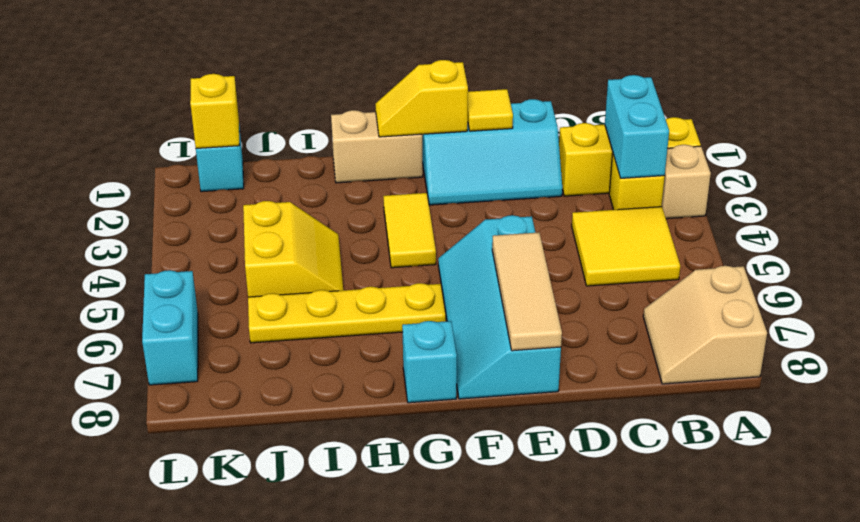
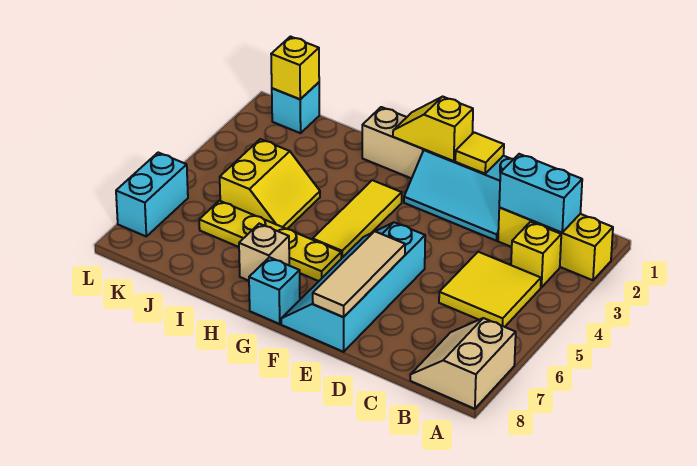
tan 1x1 brick [661,145,711,219] -> tan 1x1 brick moved to [239,224,289,281]
cyan 1x2 brick [605,75,669,178] -> cyan 1x2 brick turned to [499,154,582,233]
yellow 1x2 tile [384,193,436,268] -> yellow 1x3 tile [313,180,402,259]

